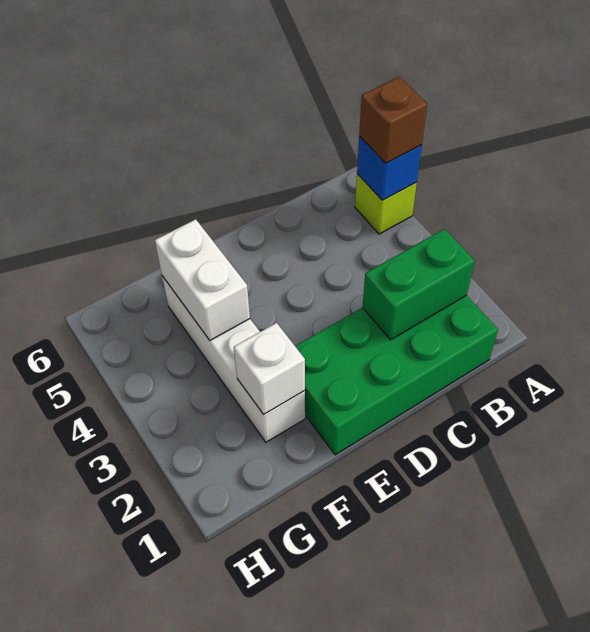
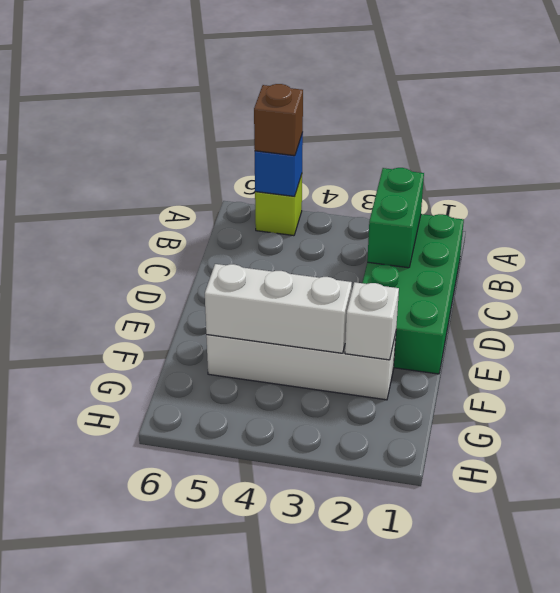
white 1x2 brick [155,219,250,340] -> white 1x3 brick [205,264,352,353]

